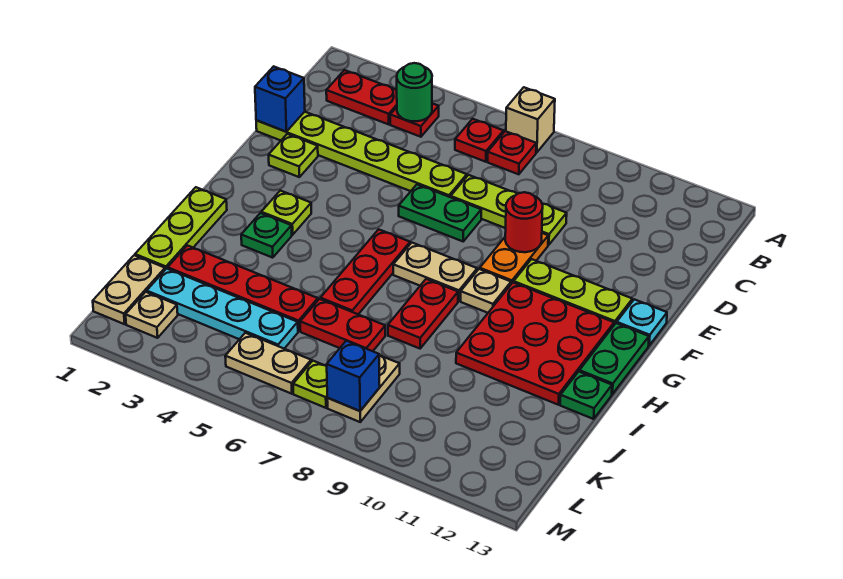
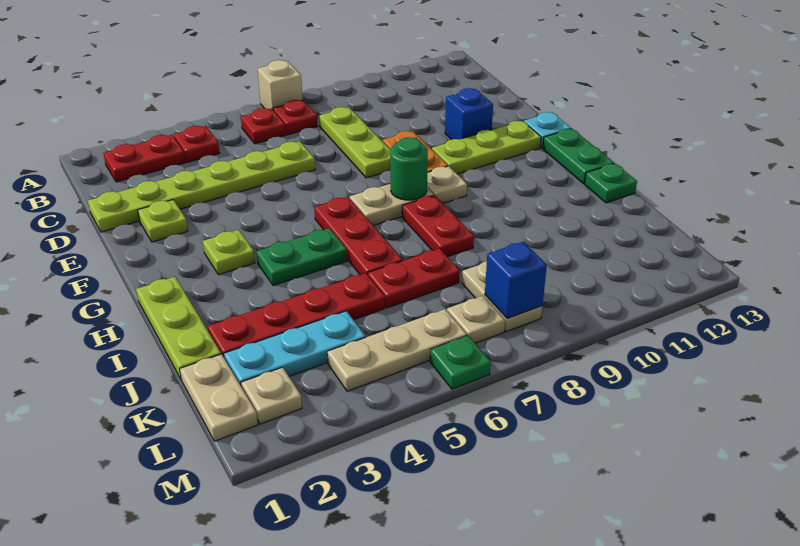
green 1x1 round brick [397,63,432,121] -> green 1x1 round brick moved to [390,137,428,200]
blue 1x1 brick [255,66,305,132] -> blue 1x1 brick moved to [445,88,493,140]
lime 1x3 plate [451,175,567,245] -> lime 1x3 plate turned to [319,107,391,178]
green 1x2 plate [399,185,481,241] -> green 1x2 plate moved to [256,228,347,286]
red 1x1 round brick [505,192,543,252] -> none
red 3x3 plate [456,282,614,405] -> none
green 1x1 plate [241,213,292,258] -> green 1x1 plate moved to [430,335,491,389]
cyan 1x4 plate [147,269,298,349] -> cyan 1x3 plate [224,311,366,387]
tan 1x2 plate [225,333,311,394] -> tan 1x3 plate [327,309,467,391]
lime 1x1 plate [293,361,328,408] -> tan 1x1 plate [447,296,505,343]

